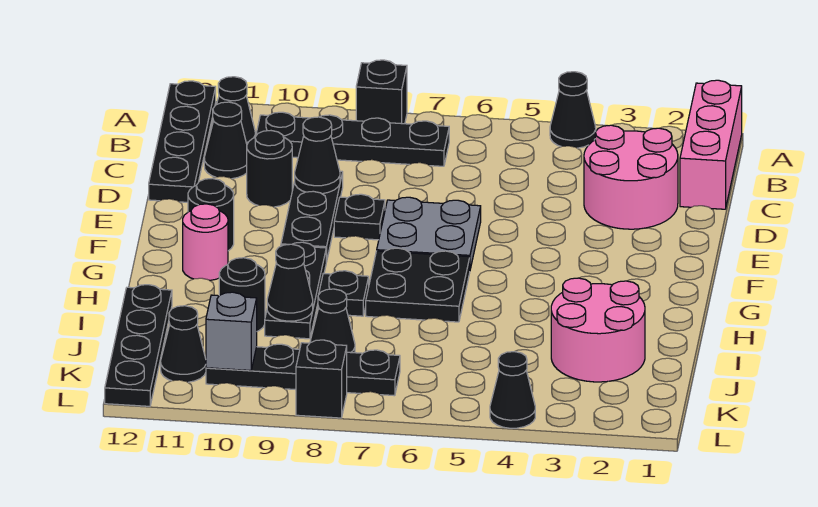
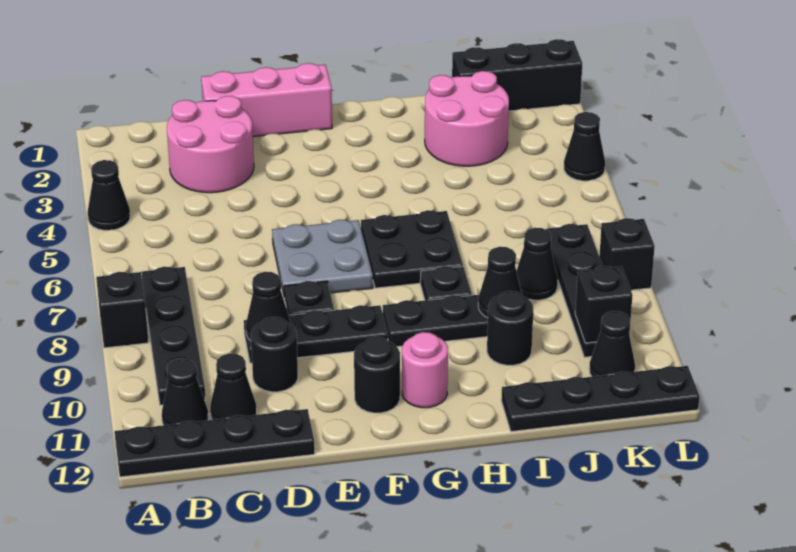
pink 1x3 brick [680,80,742,209] -> pink 1x3 brick moved to [201,63,332,137]
none -> black 1x3 brick [452,39,583,111]
grey 1x1 brick [206,292,257,370] -> black 1x1 brick [575,266,633,343]

